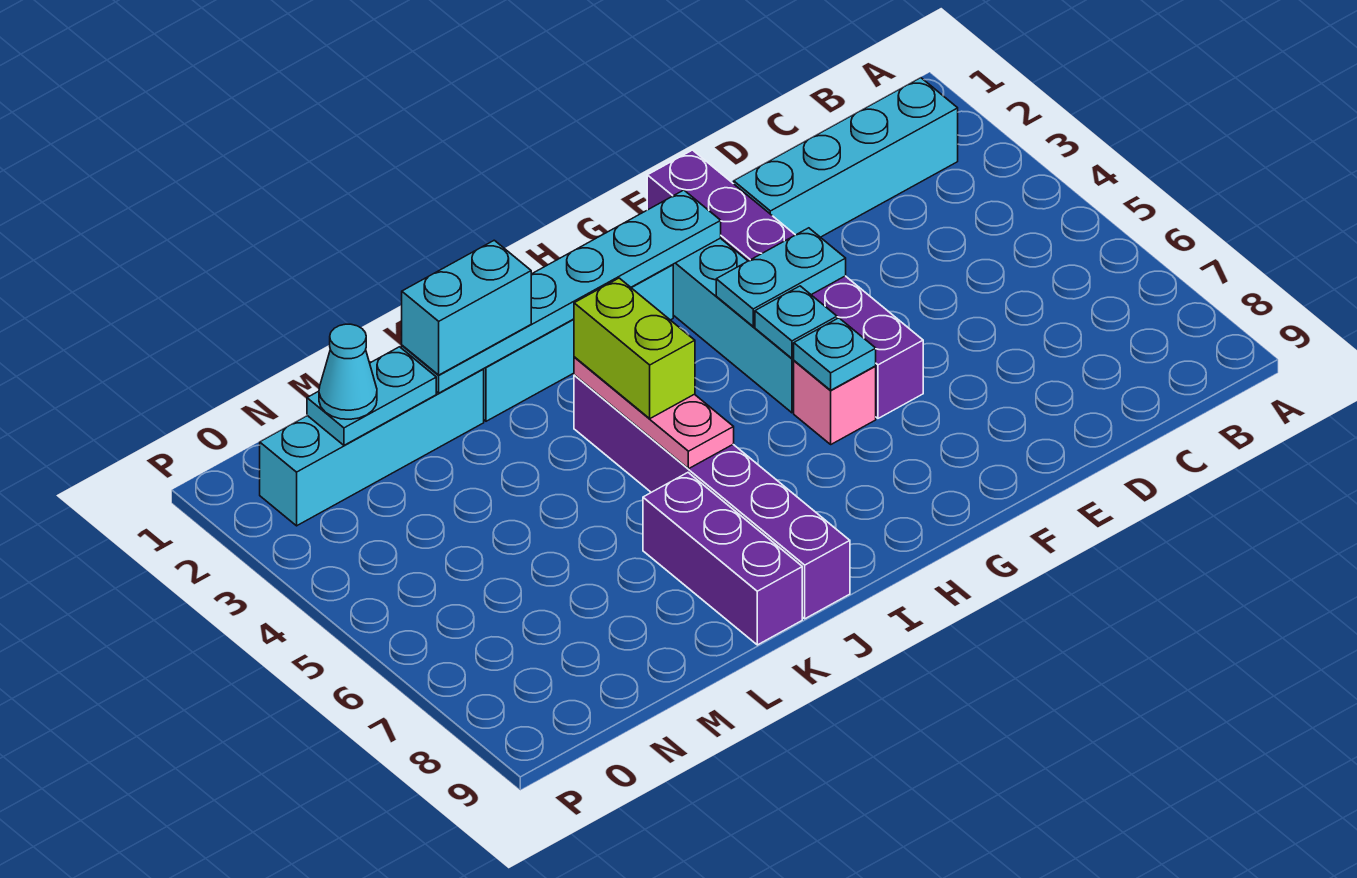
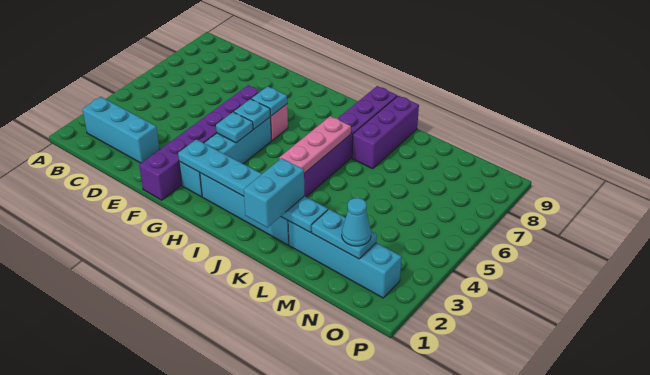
cyan 1x4 brick [734,78,958,237] -> cyan 1x3 brick [82,97,160,163]
cyan 1x2 plate [716,228,846,326] -> cyan 1x1 plate [216,112,253,143]
lime 1x2 brick [574,278,695,419] -> none
cyan 1x2 brick [402,240,531,375] -> cyan 1x2 brick turned to [244,158,304,228]

